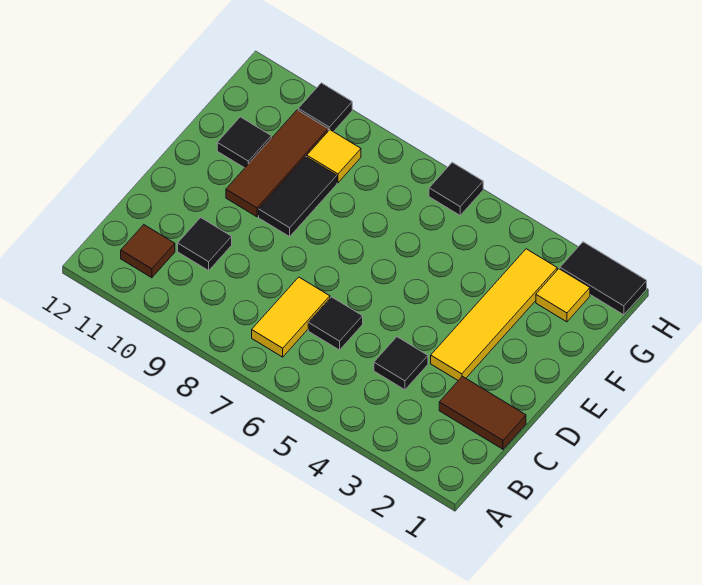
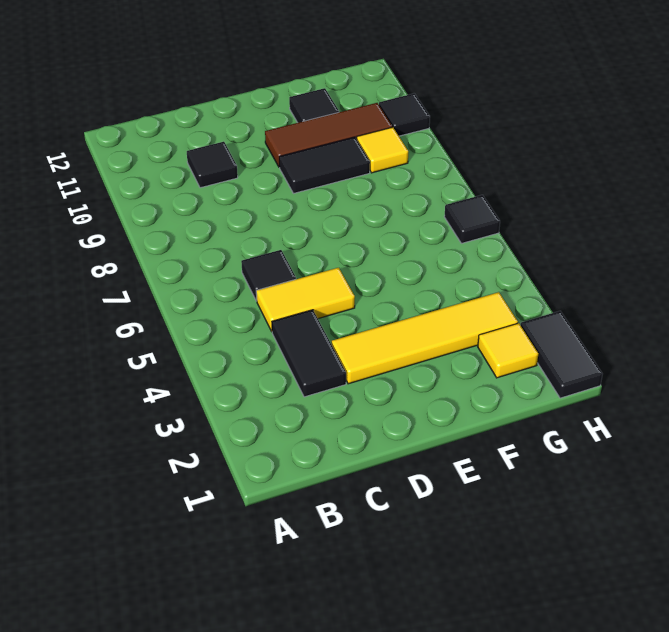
yellow 1x2 tile [252,277,330,357] -> yellow 1x2 tile moved to [256,268,355,331]
brown 1x1 tile [121,225,175,278] -> none
brown 1x2 tile [439,376,526,449] -> none
black 1x1 tile [374,337,428,390] -> black 1x2 tile [272,310,346,397]

